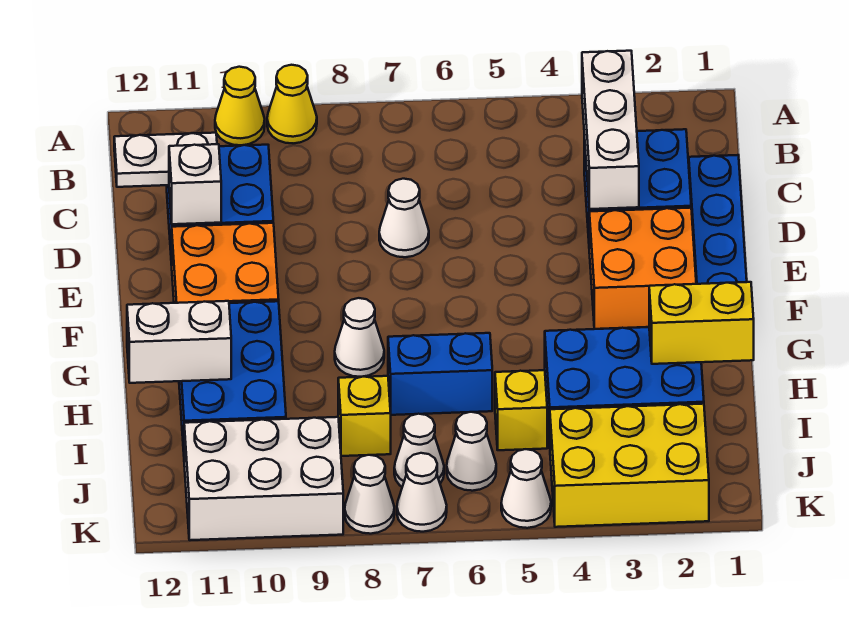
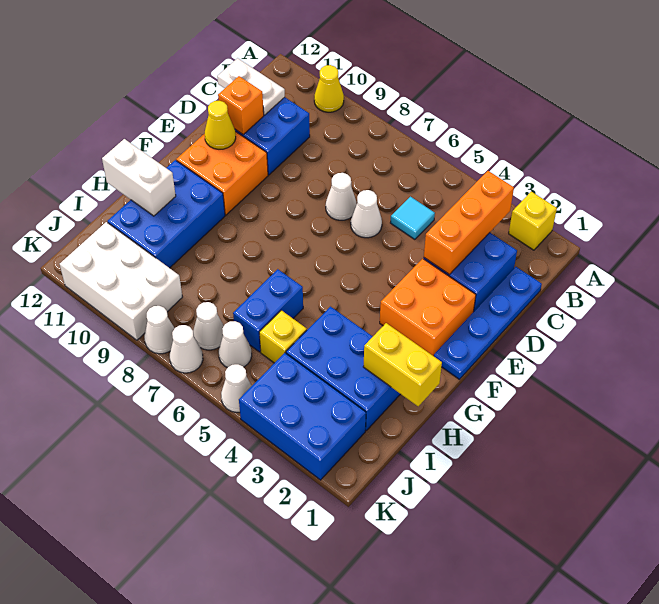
yellow 1x1 cone [267,65,317,143] -> yellow 1x1 cone moved to [205,101,236,149]
white 1x3 brick [582,51,639,209] -> orange 1x3 brick [424,171,514,274]
none -> cyan 1x1 tile [390,197,435,239]
white 1x1 brick [169,144,221,224] -> orange 1x1 brick [218,76,264,134]
white 1x1 cone [335,298,384,377] -> white 1x1 cone moved to [351,190,382,238]
blue 1x2 brick [388,333,492,415] -> blue 1x2 brick turned to [233,269,303,352]
yellow 1x1 brick [338,376,391,456] -> yellow 1x1 brick moved to [509,192,557,250]
yellow 2x3 brick [550,404,709,527] -> blue 2x3 brick [239,353,366,480]

